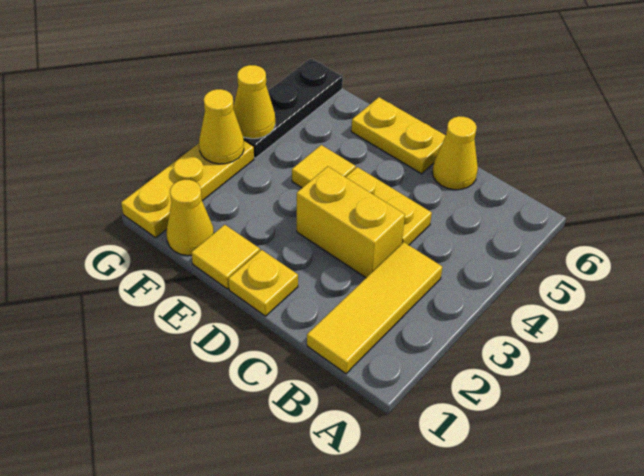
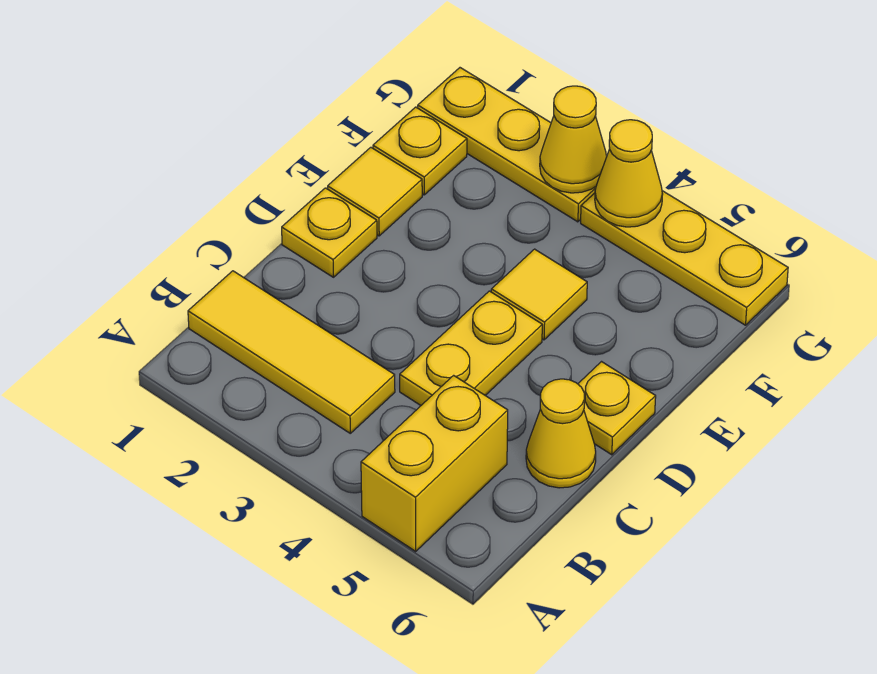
yellow 1x2 brick [297,166,405,278] -> yellow 1x2 brick moved to [361,375,508,551]
yellow 1x2 plate [351,97,446,174] -> yellow 1x1 plate [578,362,656,455]
yellow 1x1 cone [167,180,214,256] -> yellow 1x1 plate [373,107,467,195]
black 1x3 plate [243,58,343,158] -> yellow 1x3 plate [581,191,788,325]

